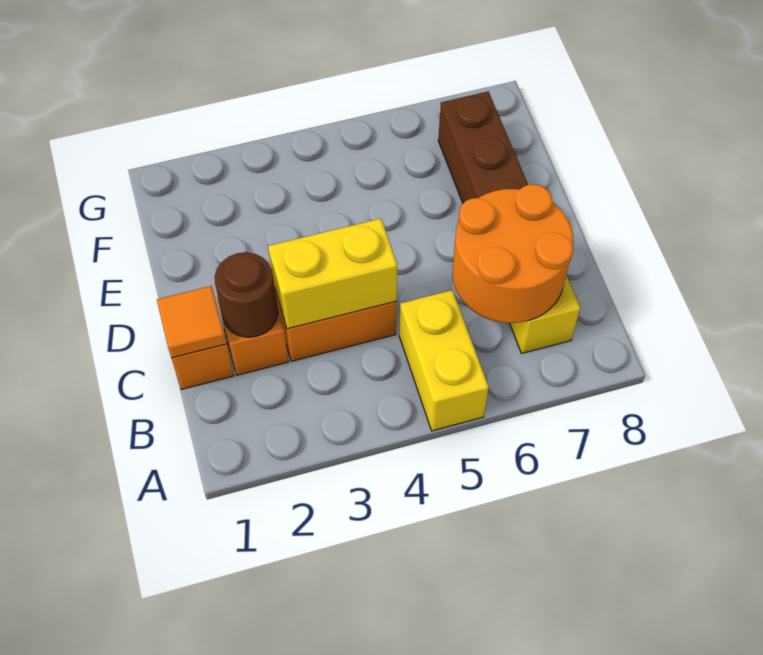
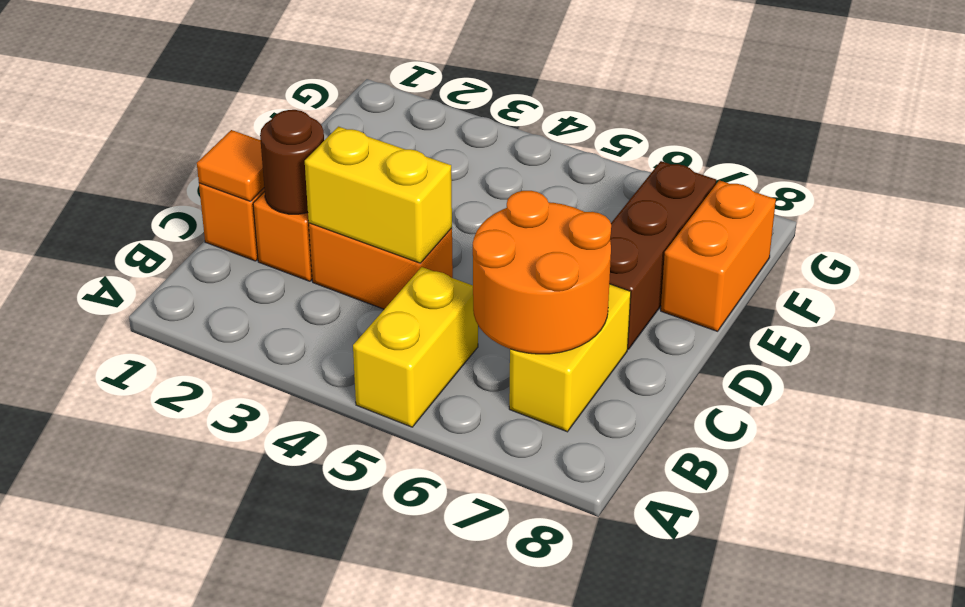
none -> orange 1x2 brick [661,180,776,331]

